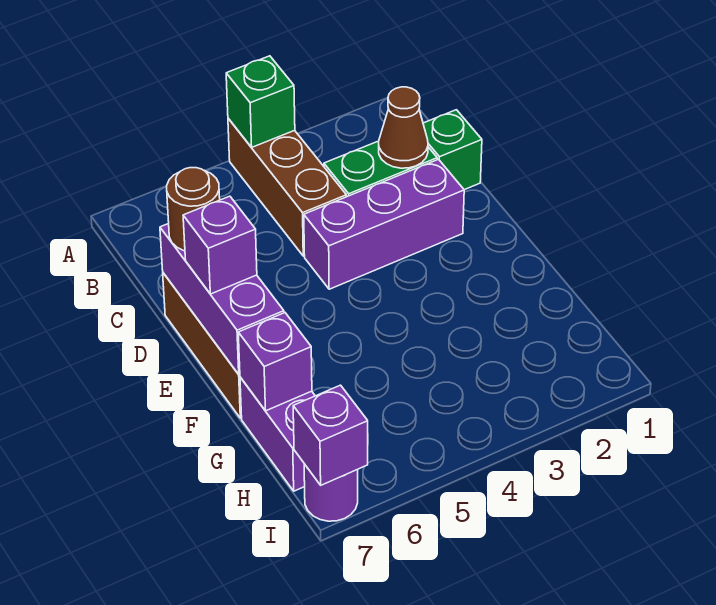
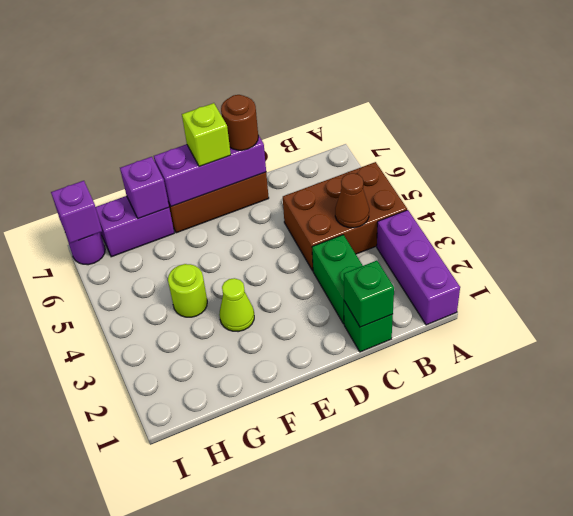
brown 1x3 brick [228,118,346,256] -> brown 2x3 brick [283,162,407,271]
green 1x1 brick [226,56,295,147] -> green 1x1 brick moved to [344,261,394,327]
brown 1x1 cone [379,87,428,168] -> brown 1x1 cone moved to [335,173,369,228]
purple 1x3 brick [304,159,464,289] -> purple 1x3 brick moved to [377,210,460,325]
purple 1x1 brick [183,196,257,294] -> lime 1x1 brick [182,103,231,167]
none -> lime 1x1 cone [219,278,254,332]
none -> lime 1x1 round brick [168,264,207,317]

